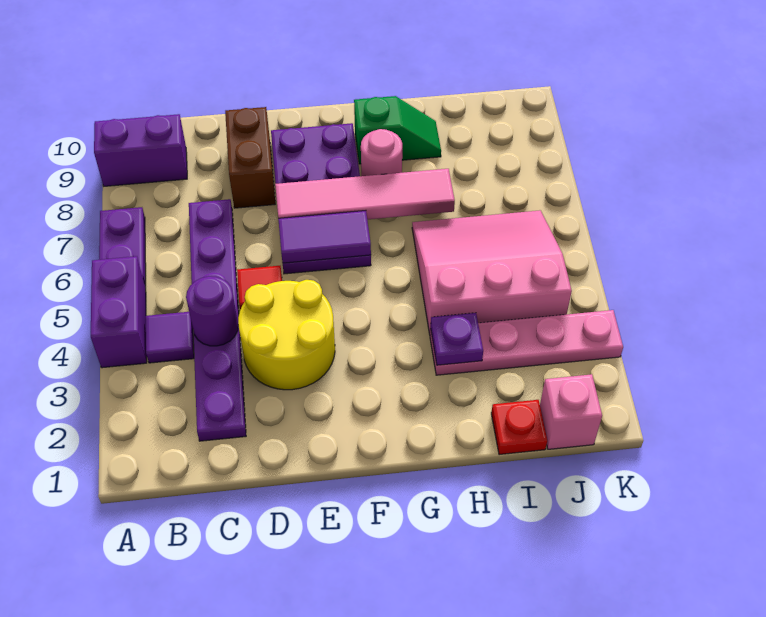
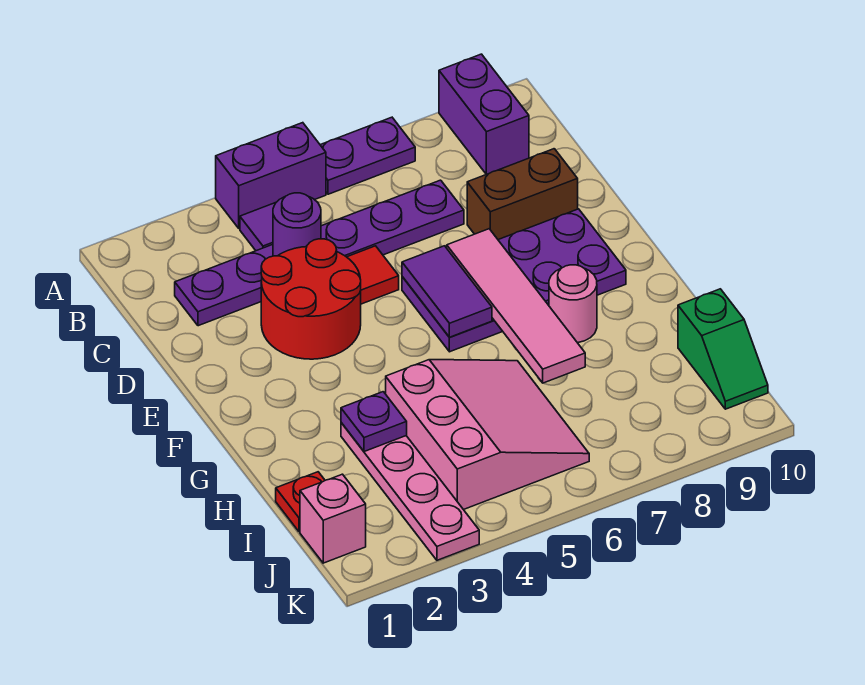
yellow 2x2 round brick [238,280,335,390] -> red 2x2 round brick [261,239,361,359]
green 1x2 slope [354,96,441,164] -> green 1x2 slope moved to [678,289,768,409]

